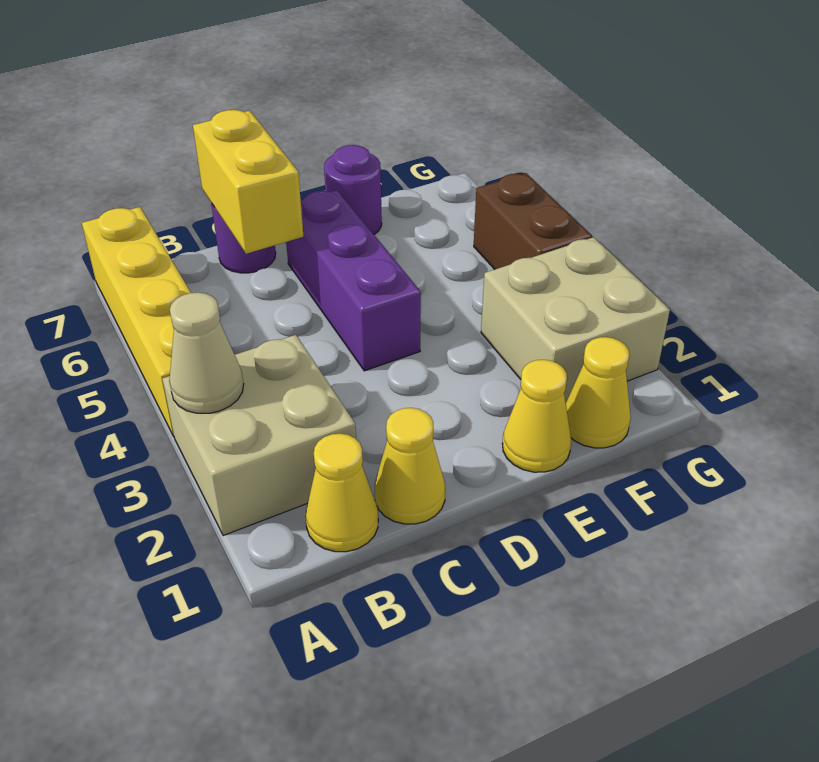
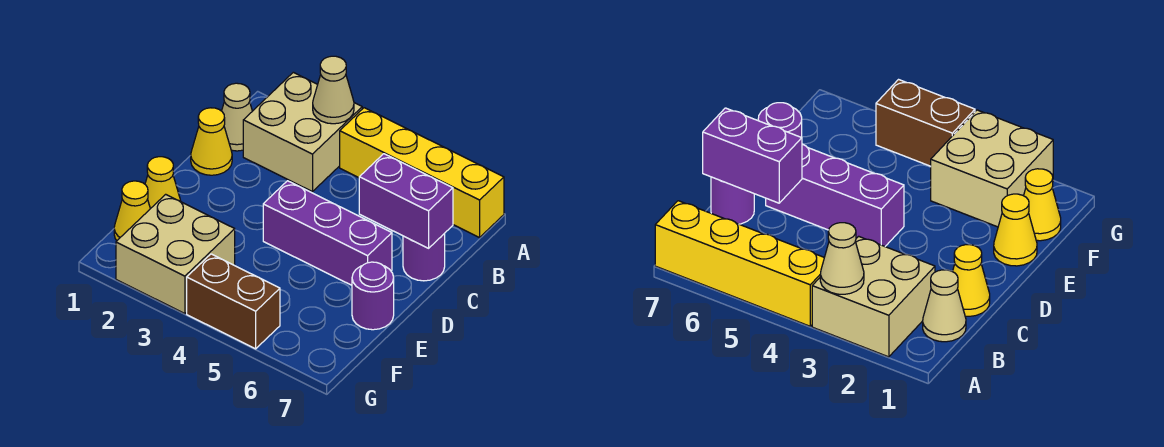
yellow 1x1 cone [306,434,378,552] -> tan 1x1 cone [222,83,252,151]
yellow 1x2 brick [193,110,304,254] -> purple 1x2 brick [359,154,453,248]

